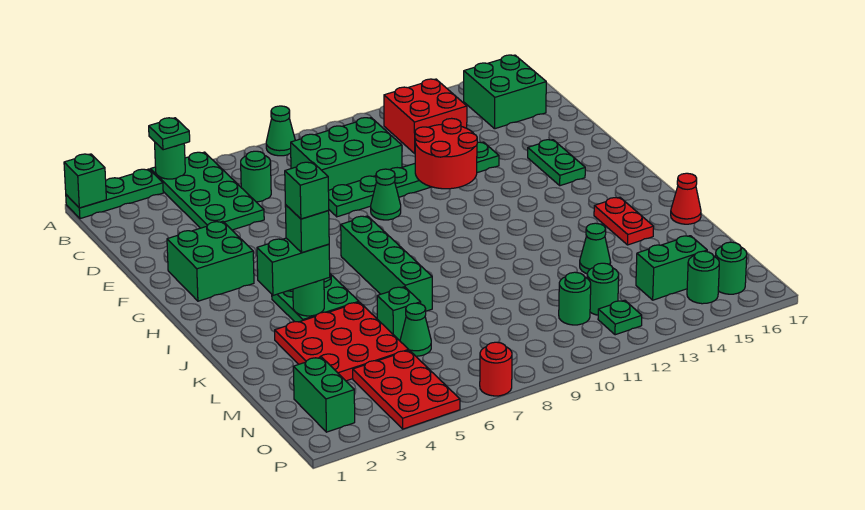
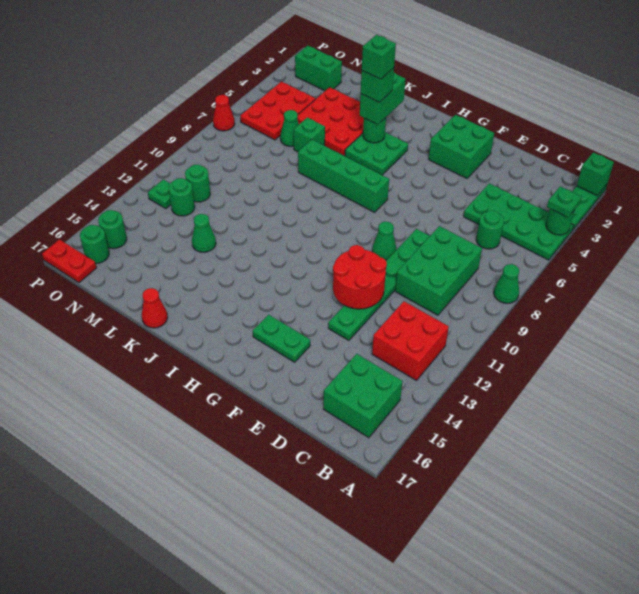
red 1x2 plate [594,197,654,245] -> red 1x2 plate moved to [42,239,96,283]
red 2x3 plate [353,350,460,429] -> red 2x3 plate turned to [240,82,316,140]
green 1x2 brick [636,236,707,300] -> none
red 1x1 round brick [480,342,512,396] -> red 1x1 cone [213,95,235,131]

